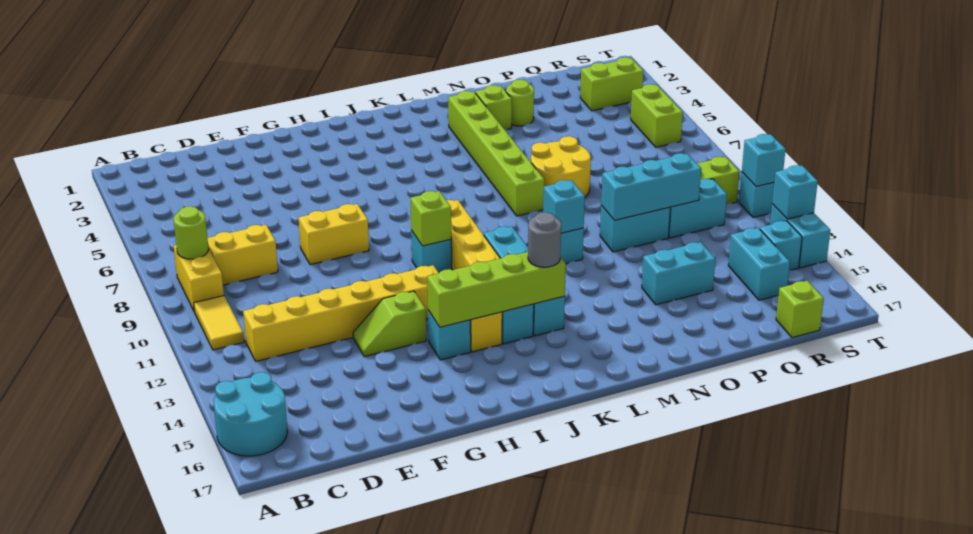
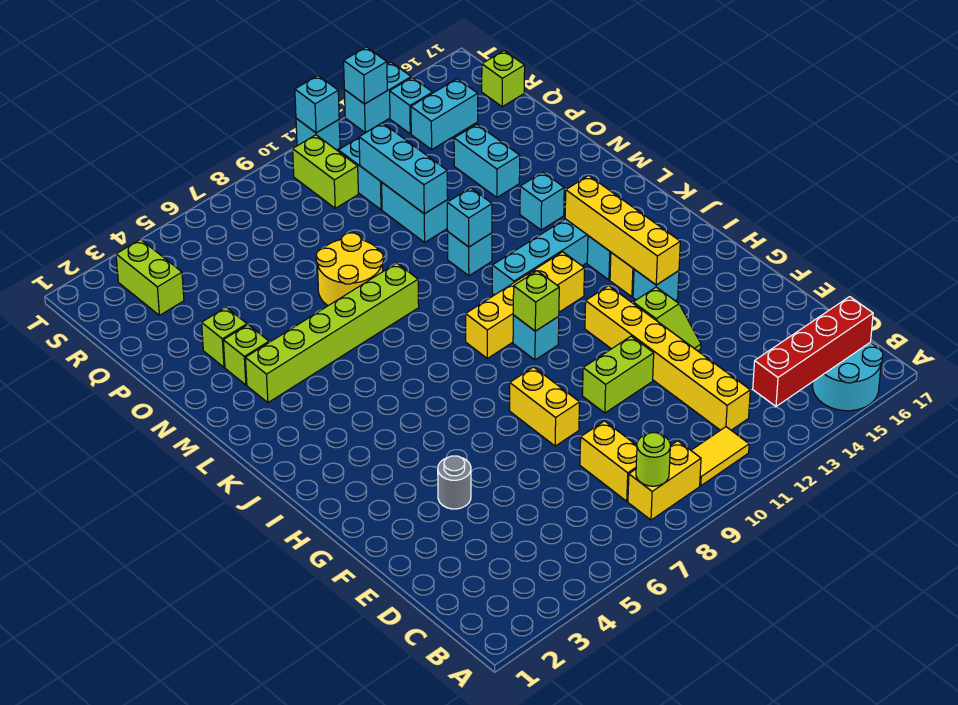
none -> red 1x4 brick [753,297,873,406]
lime 1x4 brick [427,252,566,327] -> yellow 1x4 brick [565,175,680,285]
grey 1x1 round brick [528,212,561,267] -> grey 1x1 round brick moved to [438,456,471,509]
none -> cyan 1x1 brick [520,172,564,230]
lime 1x1 round brick [506,80,534,126] -> lime 1x1 brick [202,307,247,367]
lime 1x2 brick [631,84,683,147] -> lime 1x2 brick moved to [582,336,654,413]

